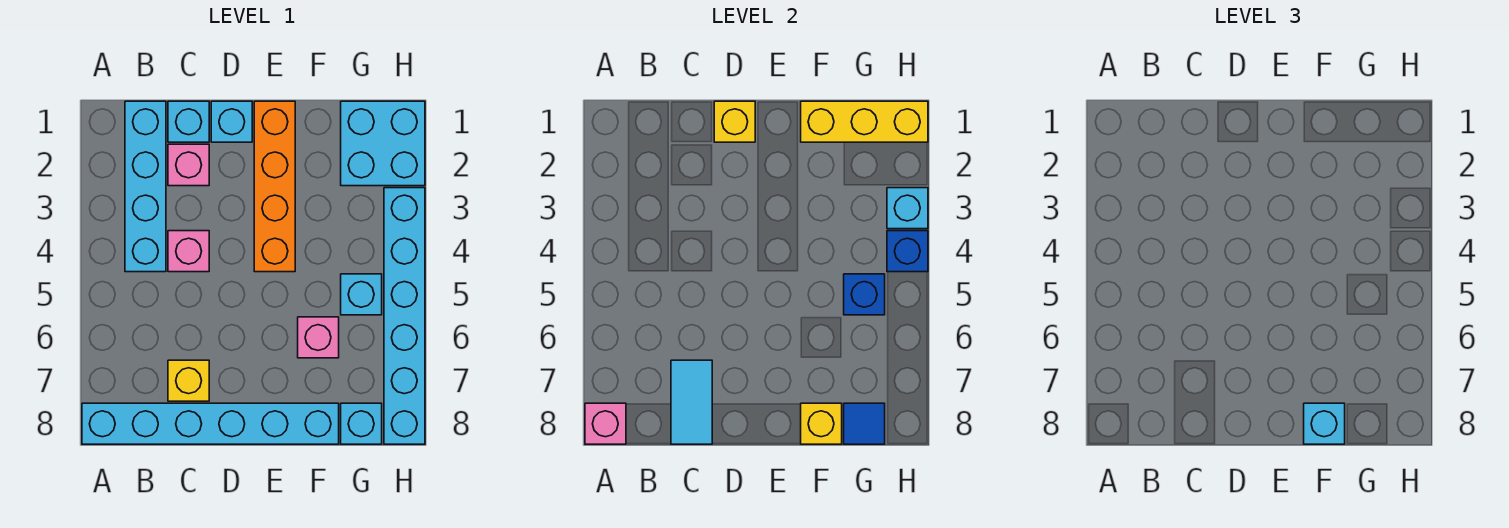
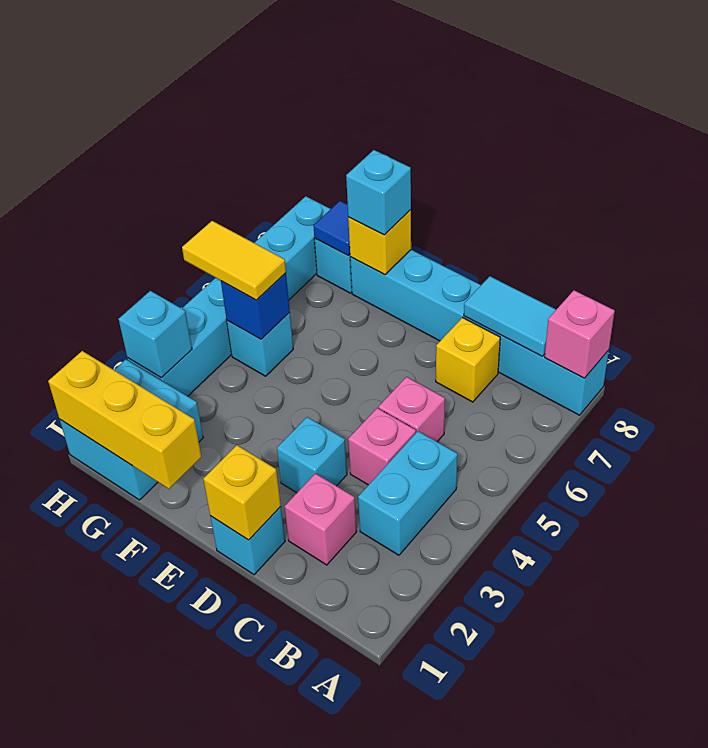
cyan 1x4 brick [125,101,166,272] -> cyan 1x2 brick [358,431,458,555]
cyan 1x1 brick [168,101,209,142] -> cyan 1x1 brick moved to [277,417,347,493]
cyan 1x2 tile [671,360,712,444] -> cyan 1x2 tile turned to [464,276,556,356]
orange 1x4 brick [254,101,295,272] -> none
pink 1x1 brick [298,317,339,358] -> pink 1x1 brick moved to [379,377,445,442]
none -> yellow 1x2 tile [182,221,286,300]
blue 1x1 brick [887,231,928,272] -> none

